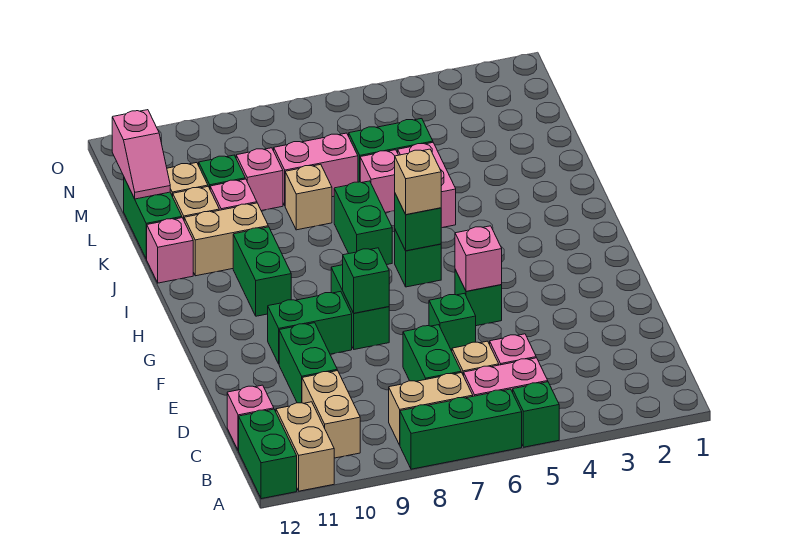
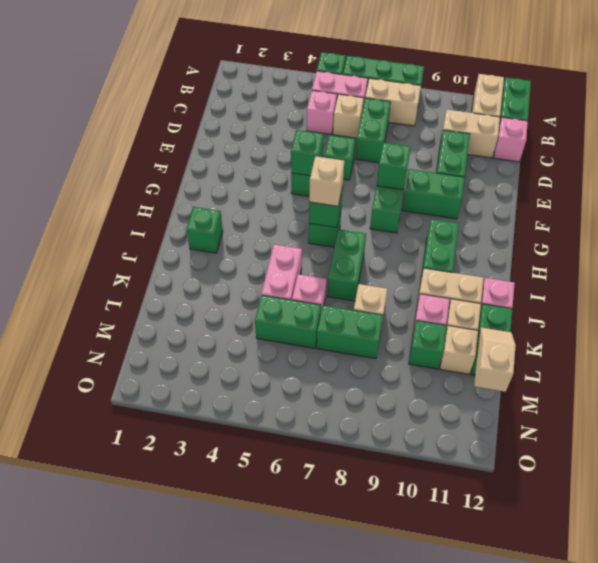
tan 1x2 brick [302,371,360,458] -> tan 1x2 brick turned to [440,110,500,158]
pink 1x1 brick [455,226,502,291] -> green 1x1 brick [291,130,324,176]
none -> green 1x1 brick [186,207,223,253]
pink 1x2 brick [274,133,358,205] -> green 1x2 brick [317,305,383,359]
pink 1x1 brick [236,148,283,211] -> none
pink 1x2 slope [112,110,170,199] -> tan 1x2 slope [474,327,516,392]

